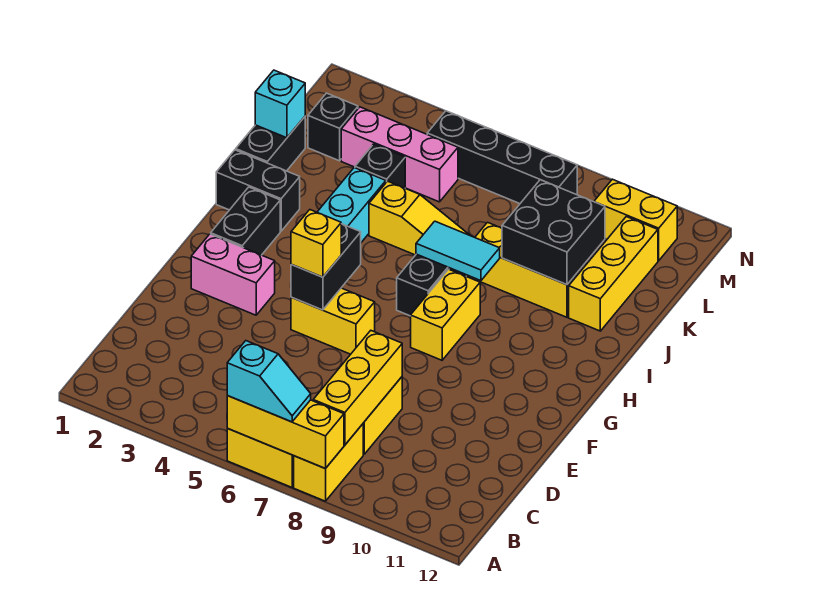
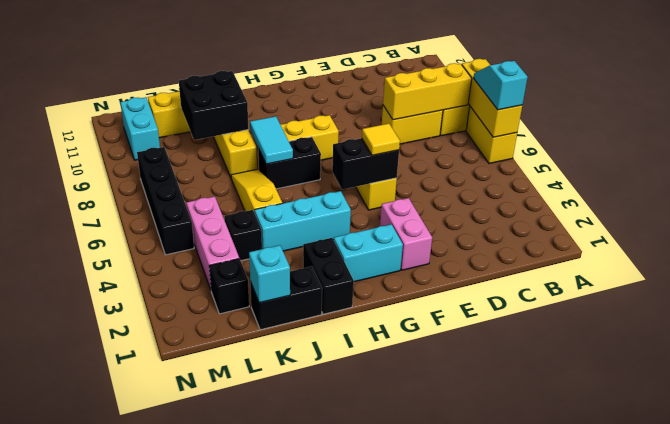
yellow 1x1 brick [291,210,341,277] -> yellow 1x1 tile [362,124,400,155]
black 1x2 brick [211,187,280,255] -> cyan 1x2 brick [334,224,403,282]
yellow 1x2 brick [594,179,677,261] -> cyan 1x2 brick [120,97,160,160]

